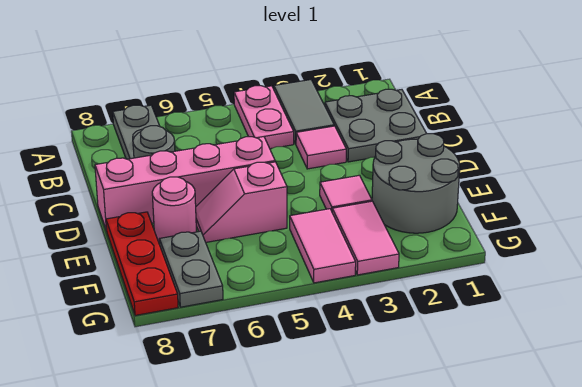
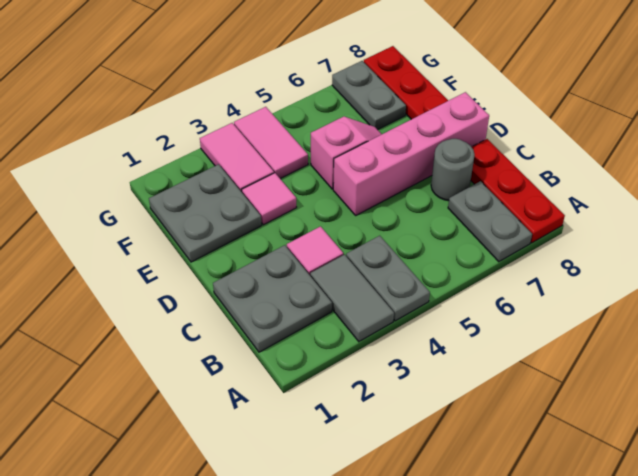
pink 1x2 plate [234,86,294,149] -> grey 1x2 plate [346,236,430,321]
none -> red 1x3 plate [471,139,565,243]
grey 2x2 round brick [372,134,460,233] -> grey 2x2 plate [149,164,262,262]
pink 1x1 round brick [152,177,196,243] -> none

